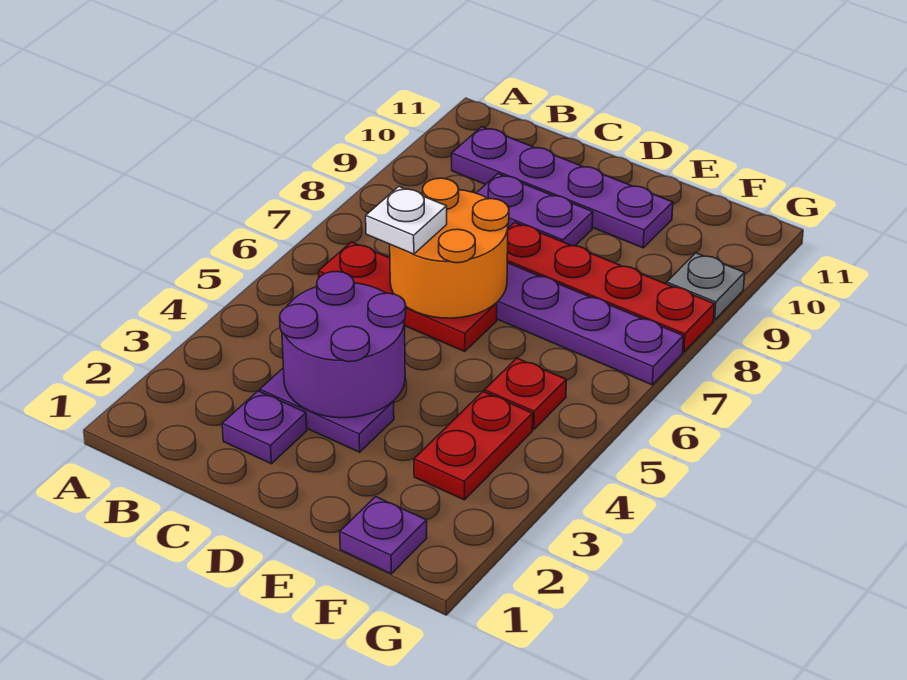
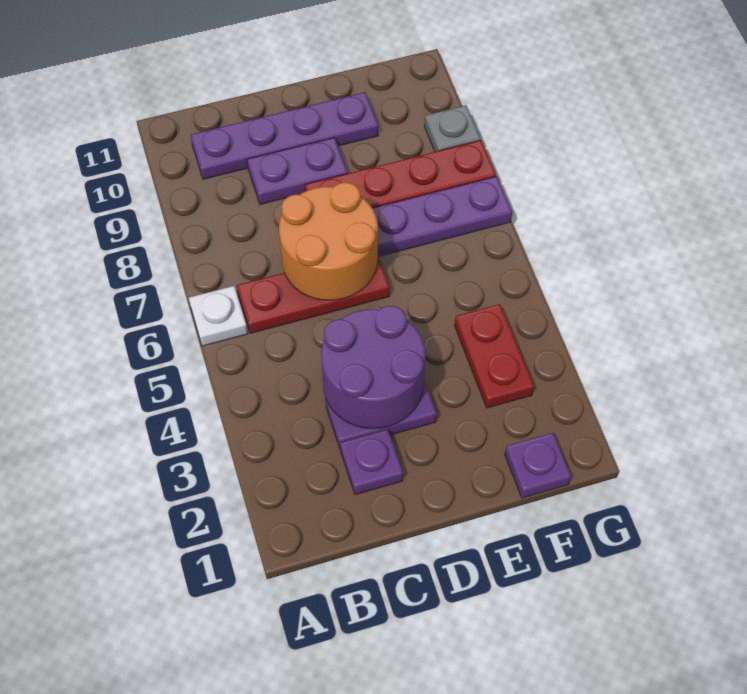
white 1x1 plate [366,187,447,254] -> white 1x1 plate moved to [189,286,248,346]
red 1x1 plate [485,358,566,430] -> none

